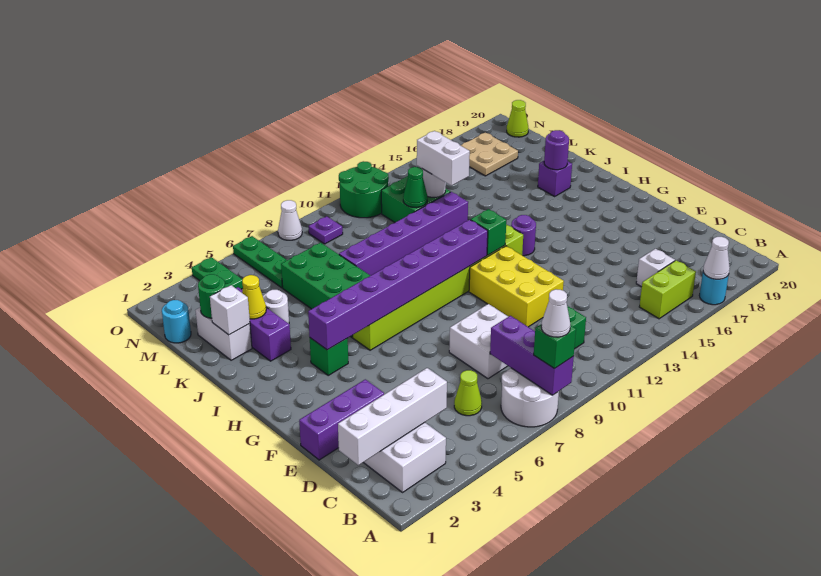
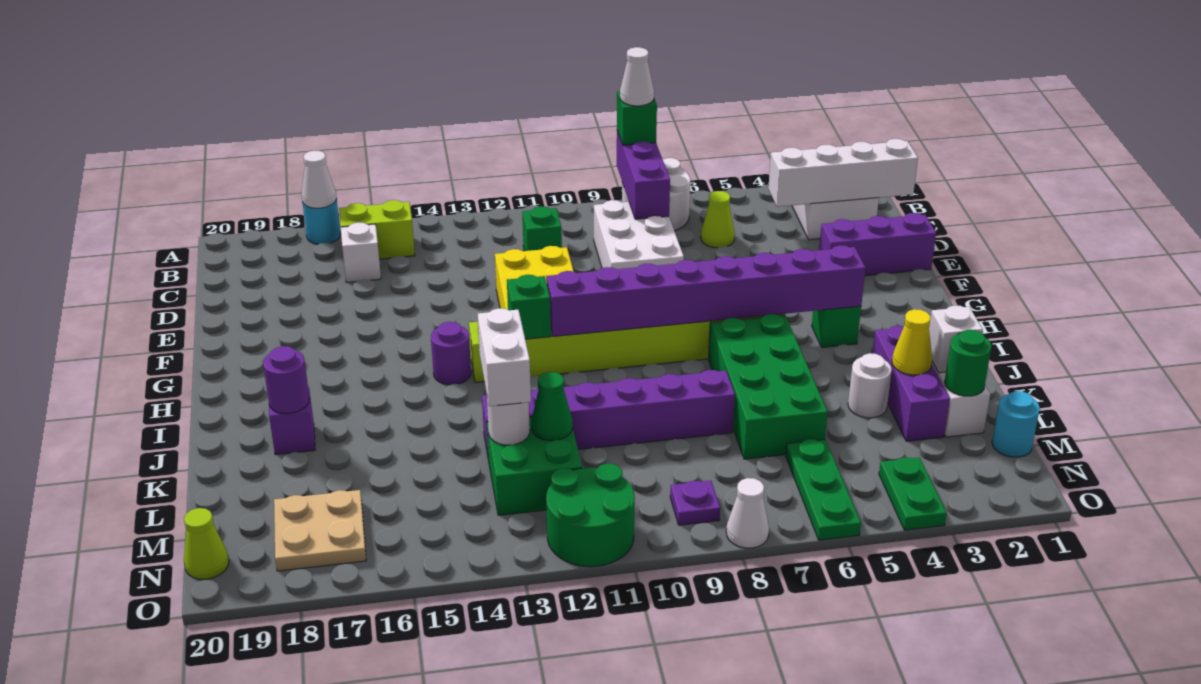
white 2x2 brick [449,304,508,379] -> white 2x3 brick [594,200,684,269]

